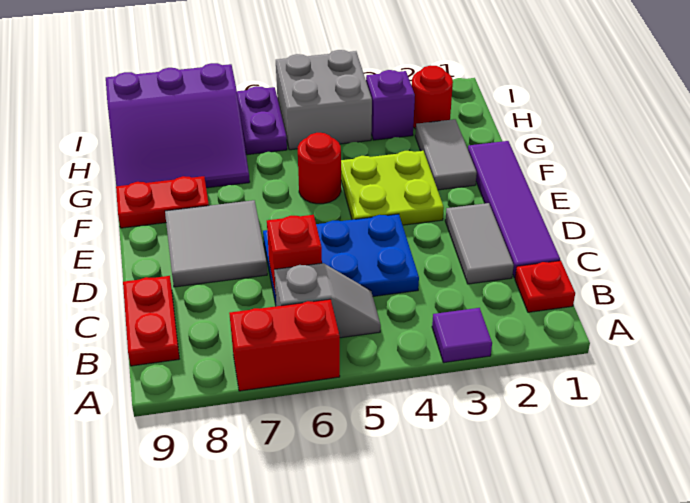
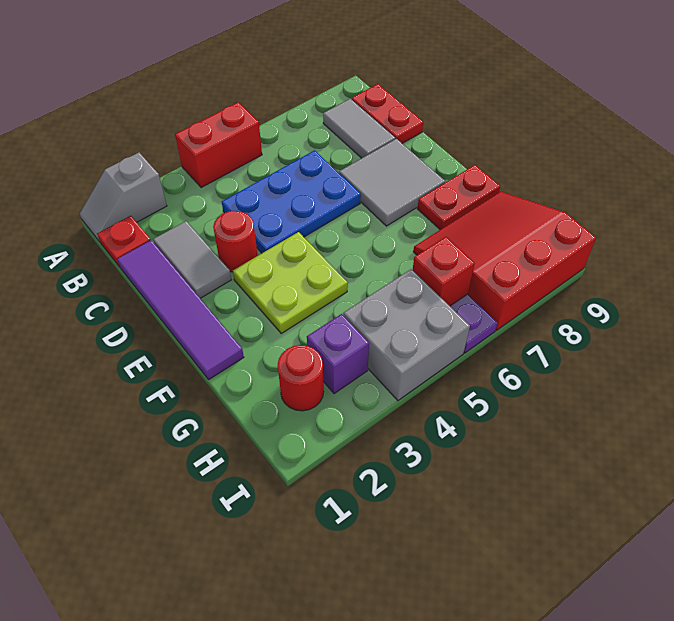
purple 1x1 tile [432,308,492,363] -> none
red 1x2 brick [229,299,340,391] -> red 1x2 brick moved to [175,102,262,188]
grey 1x2 slope [274,263,381,338] -> grey 1x2 slope moved to [80,152,167,242]
red 1x1 brick [267,215,322,293] -> red 1x1 brick moved to [413,237,475,306]
grey 1x2 tile [415,119,477,190] -> grey 1x2 tile moved to [323,99,395,158]
red 1x1 round brick [298,133,341,204] -> red 1x1 round brick moved to [213,211,258,272]
purple 3x3 slope [106,63,250,188] -> red 3x3 slope [413,192,596,330]

